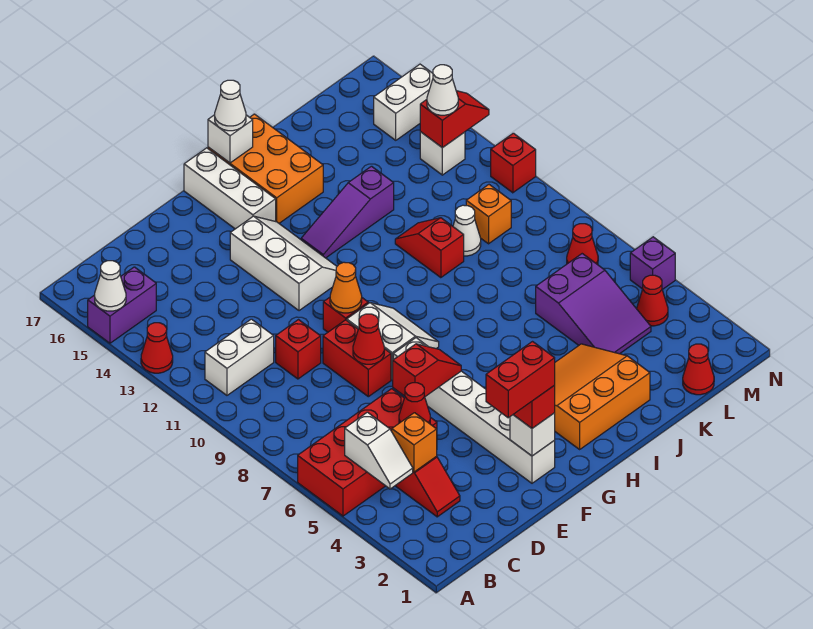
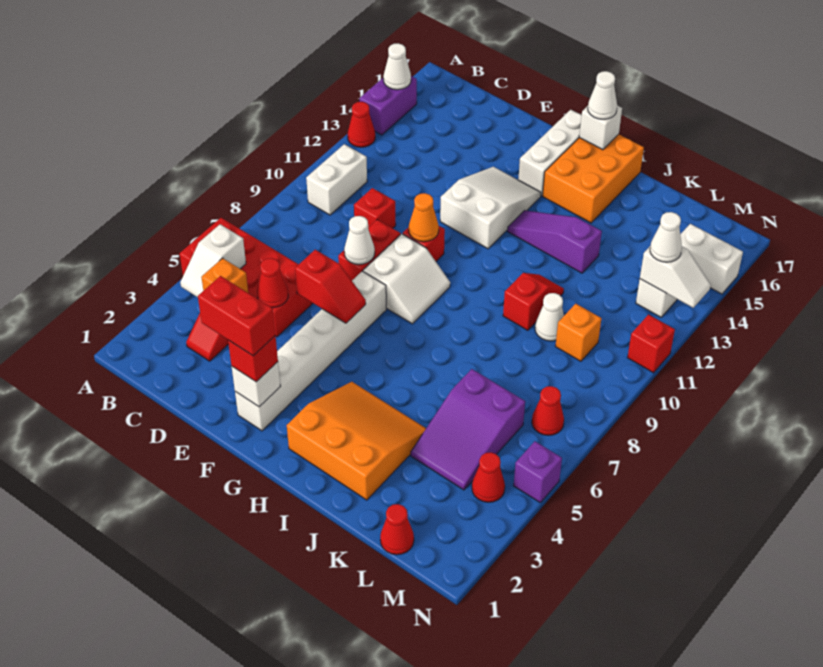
purple 1x2 brick [88,267,156,343] -> purple 1x2 brick turned to [360,76,417,135]
white 1x2 brick [205,319,274,395] -> white 1x2 brick turned to [306,144,367,215]
red 1x1 cone [353,314,384,364] -> white 1x1 cone [344,216,375,265]
white 2x3 slope [230,216,337,311] -> white 2x3 slope turned to [440,167,541,249]
red 1x2 slope [420,91,489,148] -> white 1x2 slope [640,246,711,308]

